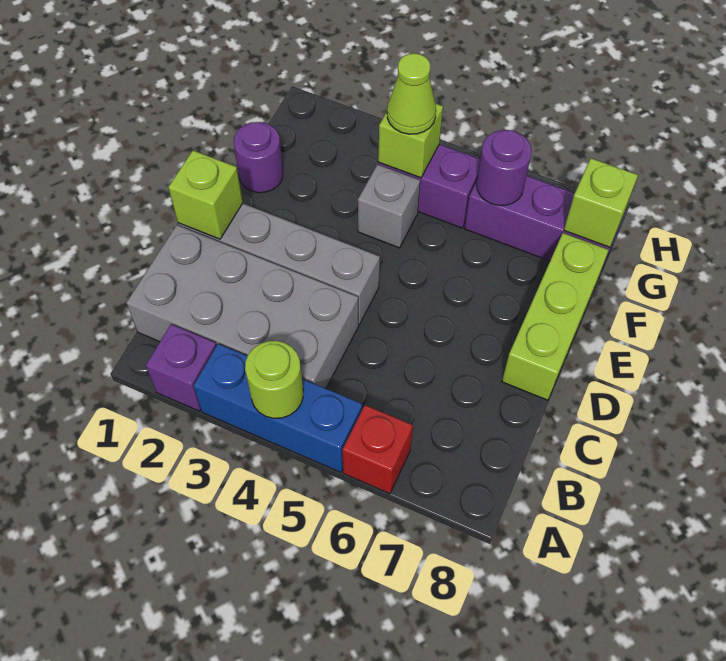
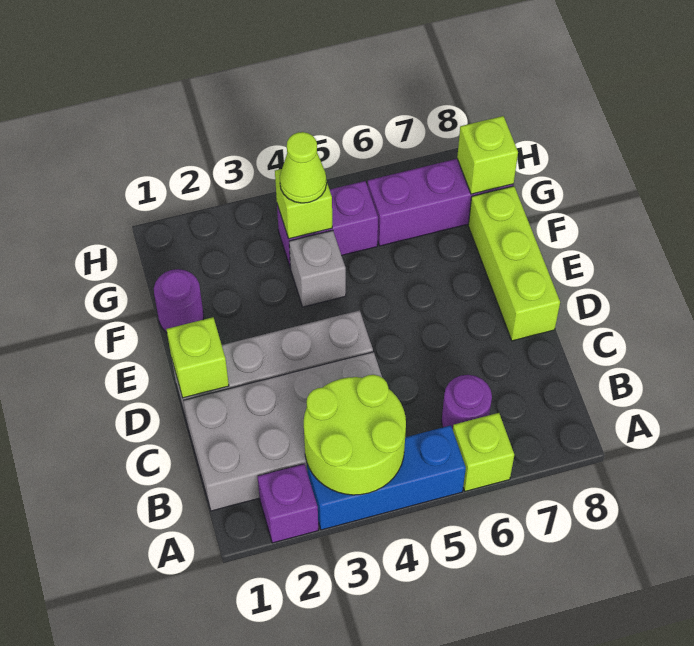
lime 1x1 round brick [245,341,303,418] -> lime 2x2 round brick [304,374,406,495]
red 1x1 brick [342,405,413,494] -> lime 1x1 brick [453,413,514,491]
purple 1x1 round brick [477,130,532,205] -> purple 1x1 round brick moved to [442,375,492,429]

